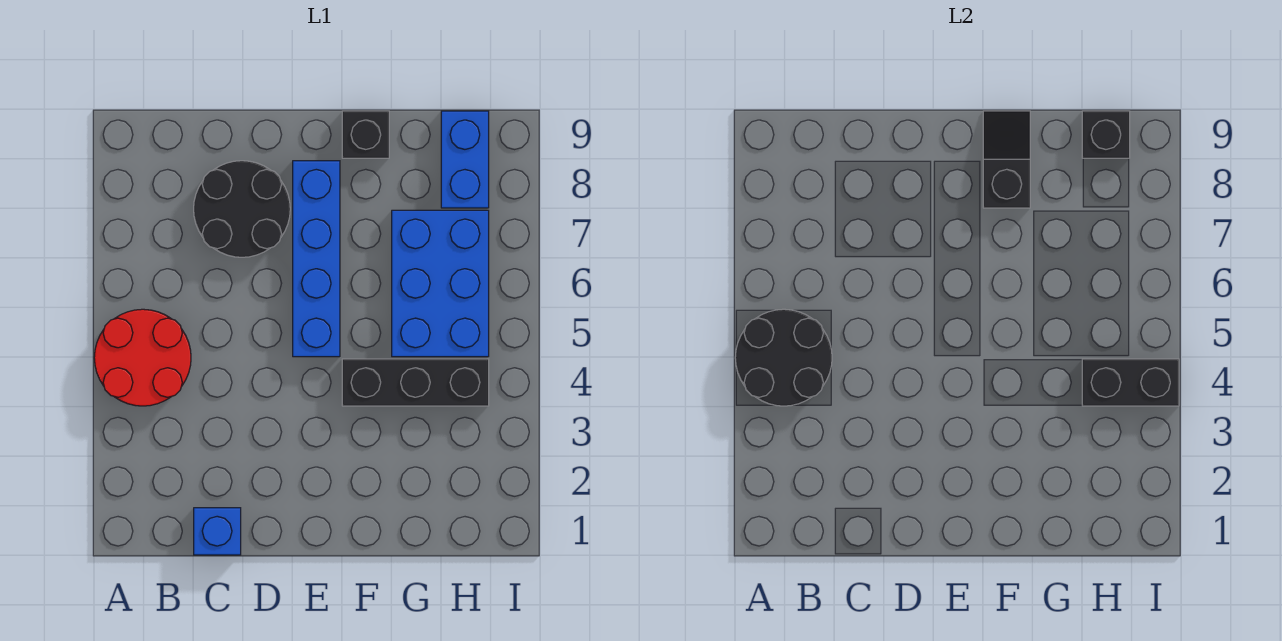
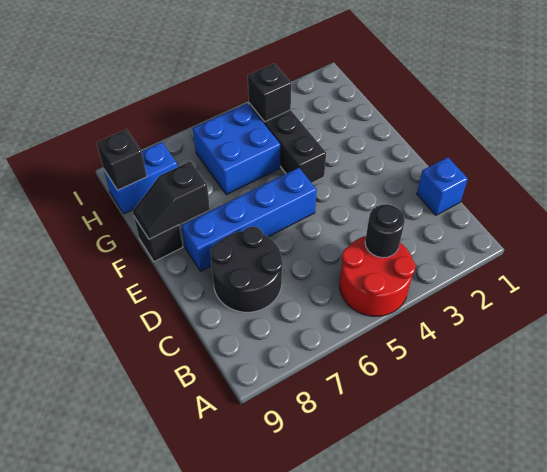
black 2x2 round brick [735,309,832,406] -> black 1x1 round brick [365,204,405,258]
blue 2x3 brick [392,210,489,357] -> blue 2x2 brick [193,103,280,195]
black 1x2 brick [1082,359,1179,406] -> black 1x1 brick [248,64,291,122]

